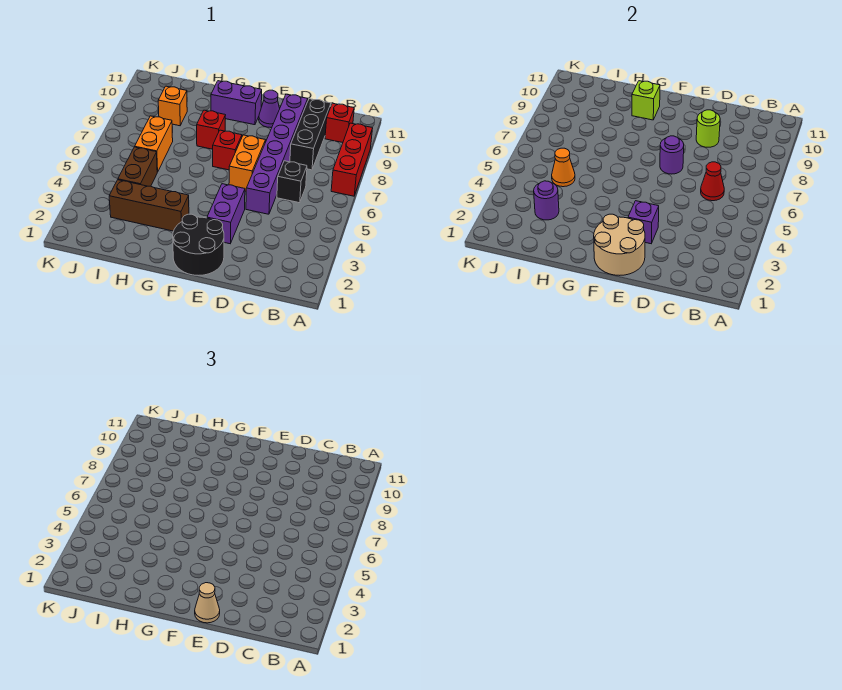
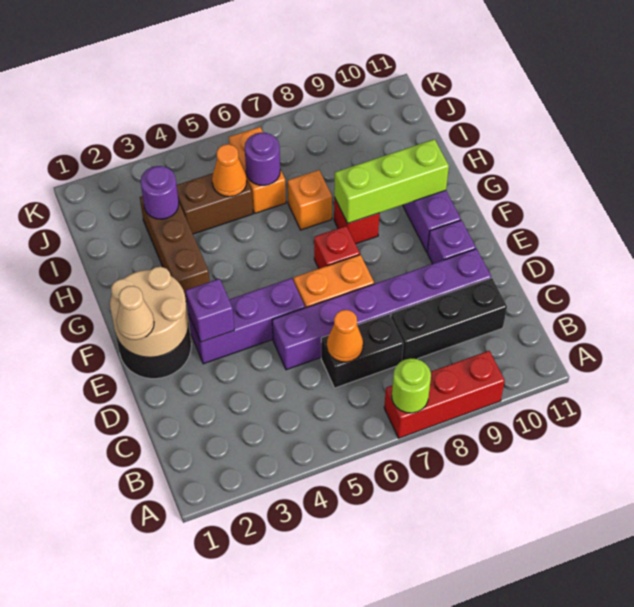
red 1x1 brick [325,103,354,143] -> none
black 1x1 brick [277,161,307,203] -> black 1x2 brick [321,314,404,388]
red 1x1 cone [701,162,724,201] -> orange 1x1 cone [327,310,363,362]
lime 1x1 round brick [696,110,720,147] -> lime 1x1 round brick moved to [392,358,431,413]
purple 1x2 brick [207,184,245,244] -> purple 1x3 brick [189,278,305,364]
purple 1x1 round brick [660,136,684,174] -> purple 1x1 round brick moved to [245,132,280,185]
purple 1x1 cone [259,90,280,127] -> purple 1x1 brick [427,220,476,264]
lime 1x1 brick [632,81,660,120] -> lime 1x3 brick [334,139,449,223]
orange 1x2 brick [135,116,173,172] -> orange 1x2 brick turned to [229,127,286,213]
orange 1x1 brick [158,86,187,126] -> orange 1x1 brick moved to [288,170,332,230]

